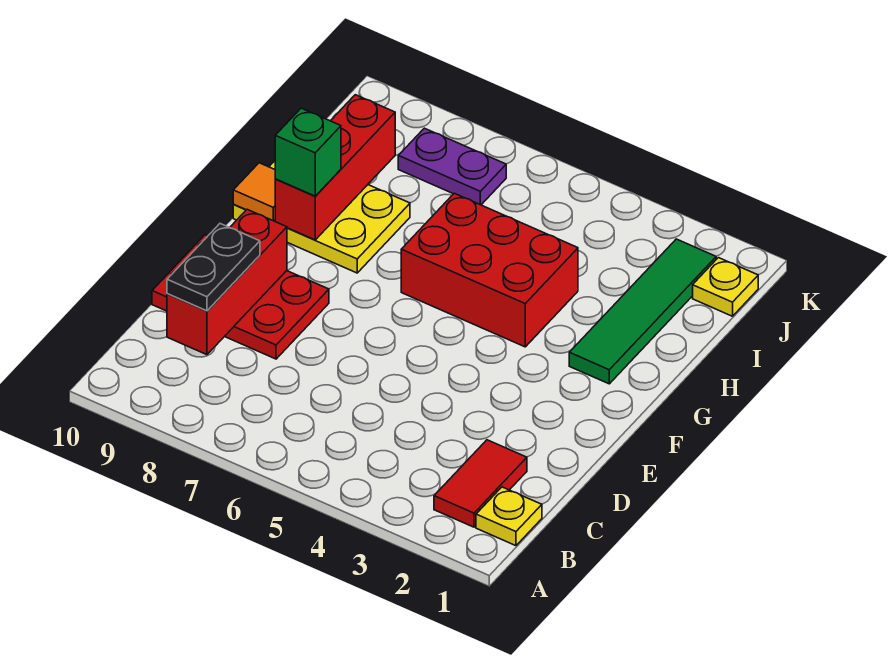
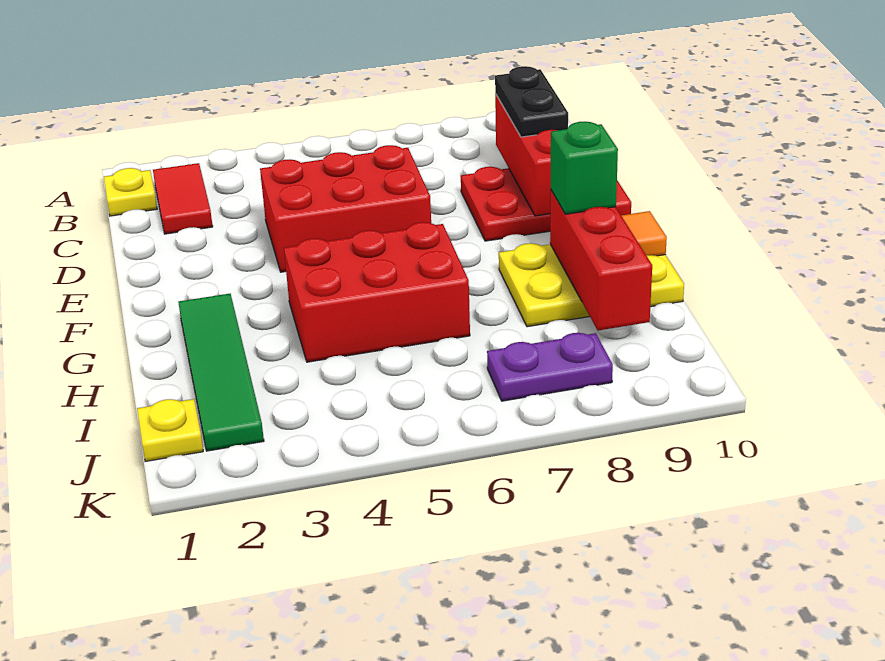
none -> red 2x3 brick [260,145,431,272]

